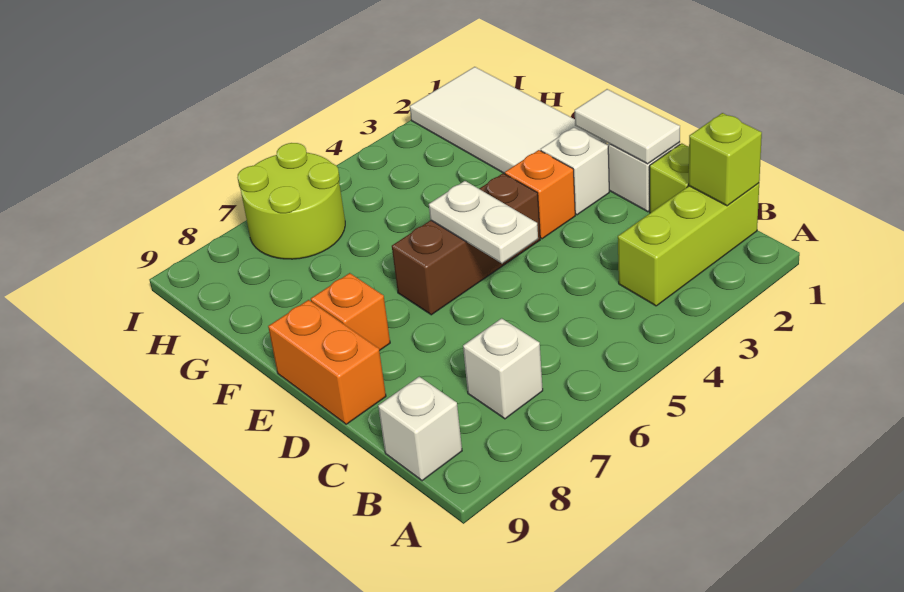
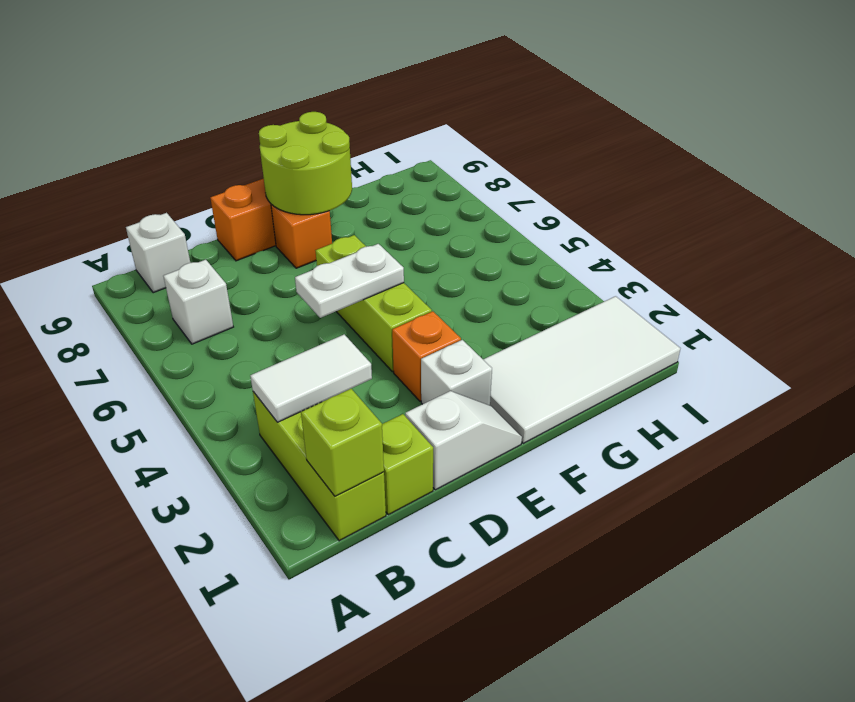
white 1x2 tile [575,89,680,164] -> white 1x2 tile moved to [250,334,372,422]
brown 1x3 brick [392,173,540,315] -> lime 1x3 brick [316,235,432,372]
lime 2x2 round brick [237,143,345,259] -> lime 2x2 round brick moved to [259,112,352,215]

